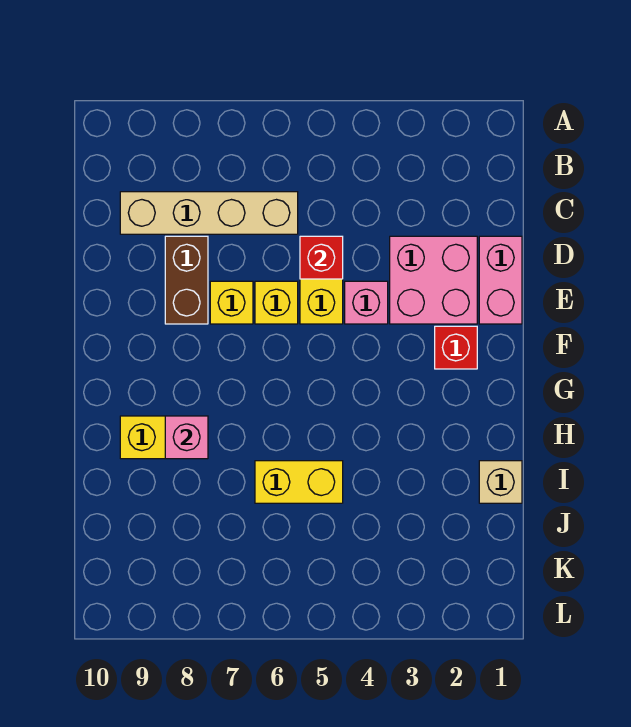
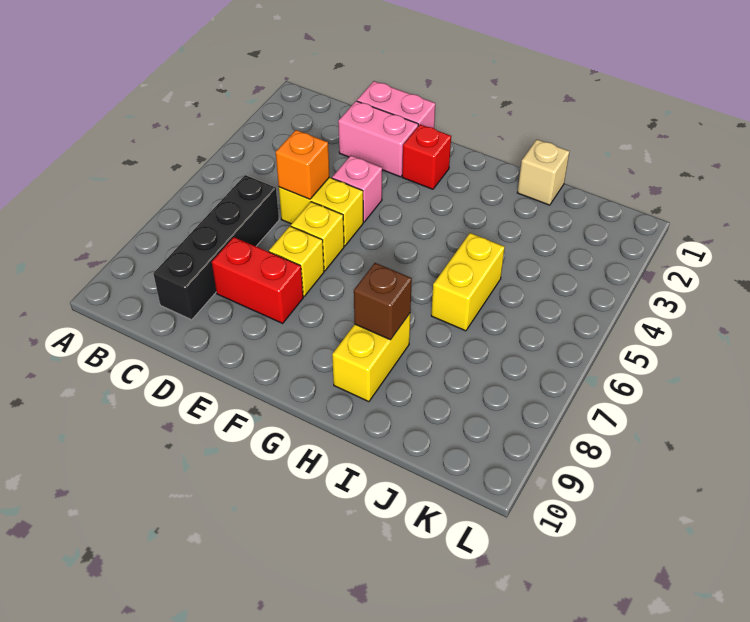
tan 1x4 brick [120,192,298,234] -> black 1x4 brick [153,175,279,320]
pink 2x2 brick [390,236,477,324] -> pink 1x2 brick [338,101,418,177]
red 1x1 brick [300,236,343,279] -> orange 1x1 brick [276,130,330,199]
brown 1x2 brick [165,236,208,324] -> red 1x2 brick [212,237,303,323]
pink 1x1 brick [165,416,208,459] -> brown 1x1 brick [354,263,412,340]

